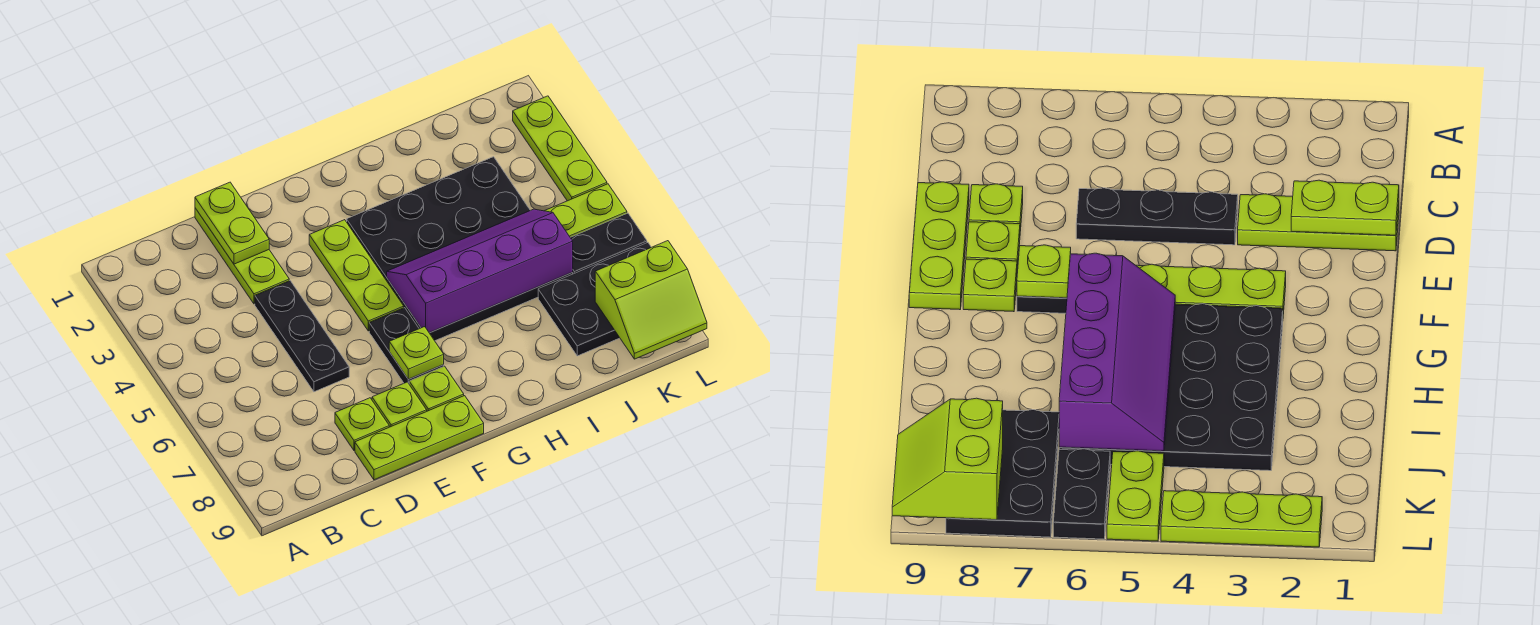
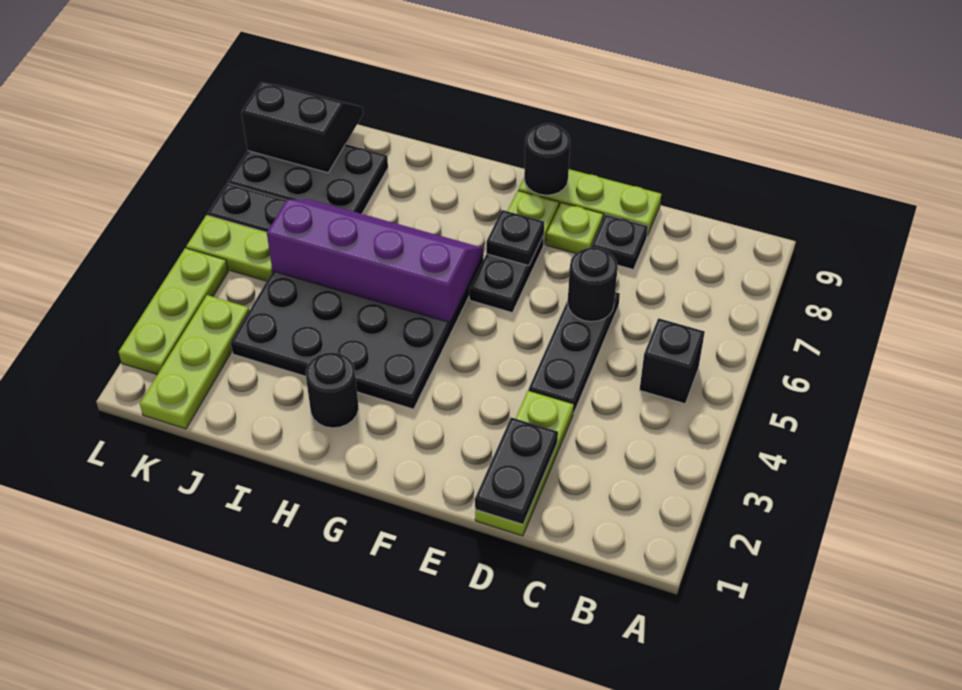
none -> black 1x1 brick [640,318,705,404]
lime 1x2 plate [195,182,269,264] -> black 1x2 plate [475,417,558,524]
none -> black 1x1 round brick [568,247,618,322]
lime 1x1 plate [335,398,389,450] -> black 1x1 plate [592,215,648,269]
lime 1x3 plate [309,220,404,331] -> lime 1x3 plate moved to [140,295,249,429]
lime 1x1 plate [389,327,444,379] -> black 1x1 plate [486,210,544,266]
none -> black 1x1 round brick [524,123,570,195]
purple 2x4 slope [387,209,573,333] -> purple 2x4 slope turned to [267,199,483,323]
none -> black 1x1 round brick [306,352,359,428]
lime 2x2 slope [595,241,707,359] -> black 2x2 slope [241,82,363,173]

